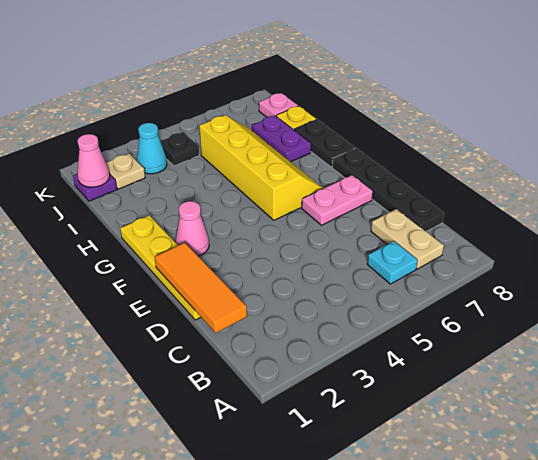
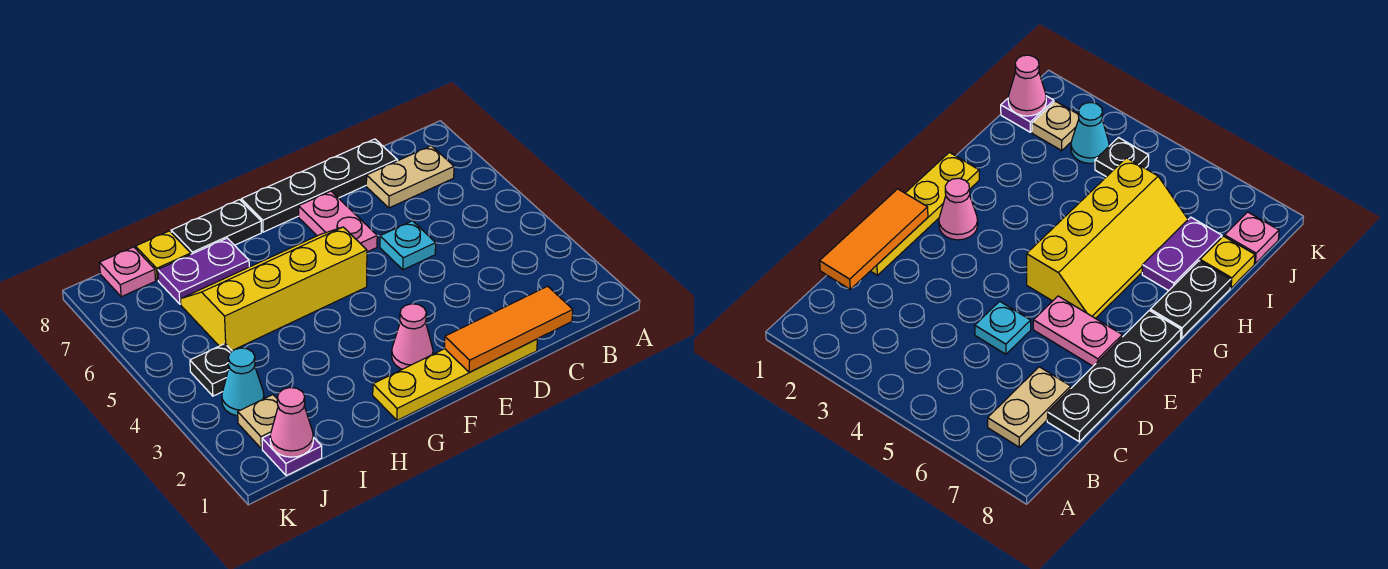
cyan 1x1 plate [367,241,418,284] -> cyan 1x1 plate moved to [380,221,436,270]

